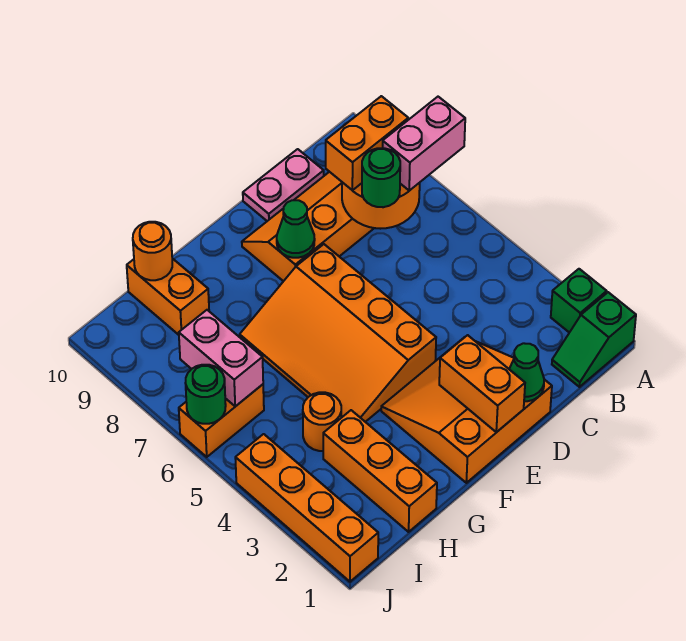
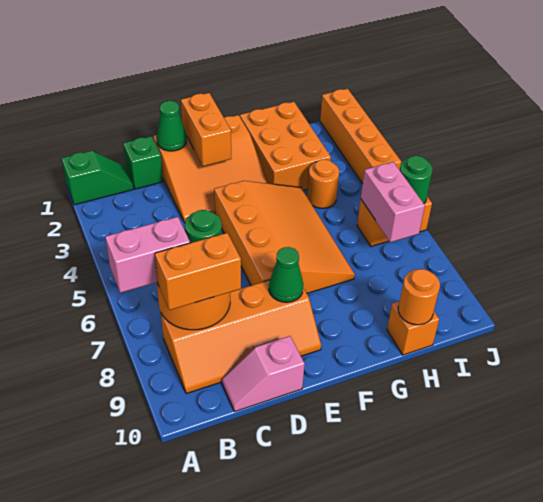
green 1x1 brick [551,269,607,333] -> green 1x1 brick moved to [123,136,163,189]
pink 1x2 plate [243,149,324,221] -> pink 1x2 slope [222,336,305,412]
orange 1x3 brick [323,410,437,532] -> orange 2x3 brick [240,102,331,191]
orange 1x2 brick [127,258,209,335] -> orange 1x1 brick [387,301,439,355]

